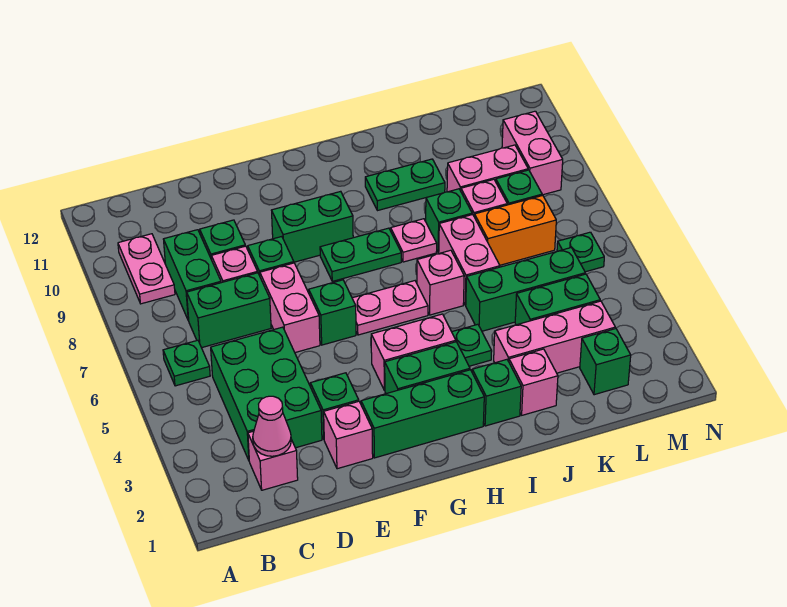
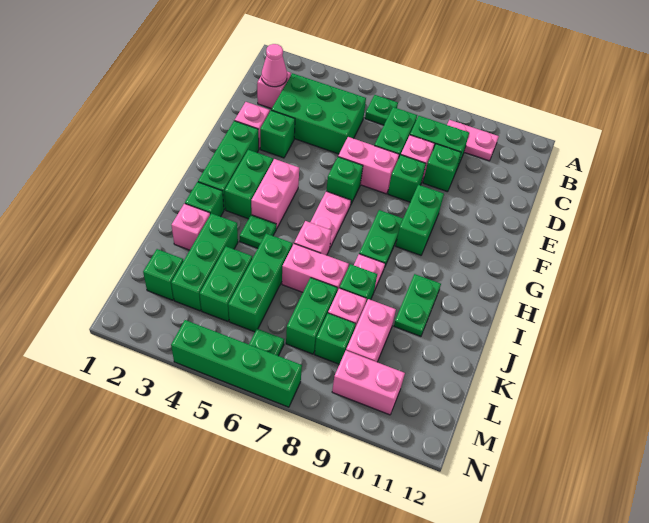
pink 1x3 brick [494,301,615,373] -> green 1x3 brick [171,213,238,311]
orange 1x2 brick [475,195,556,265] -> green 1x2 brick [286,278,338,354]
none -> green 1x4 brick [171,320,302,407]

